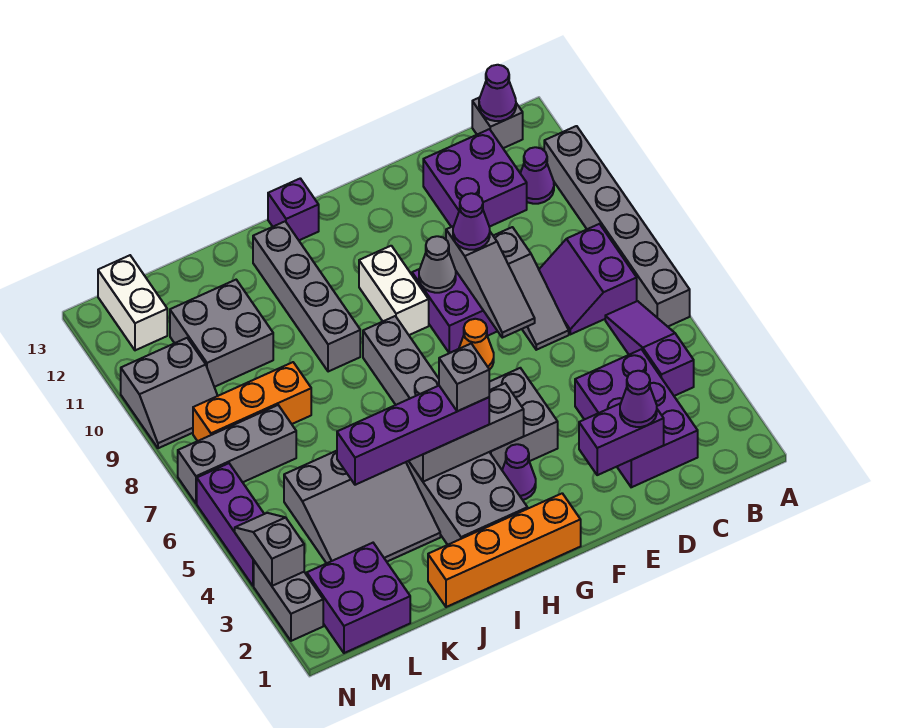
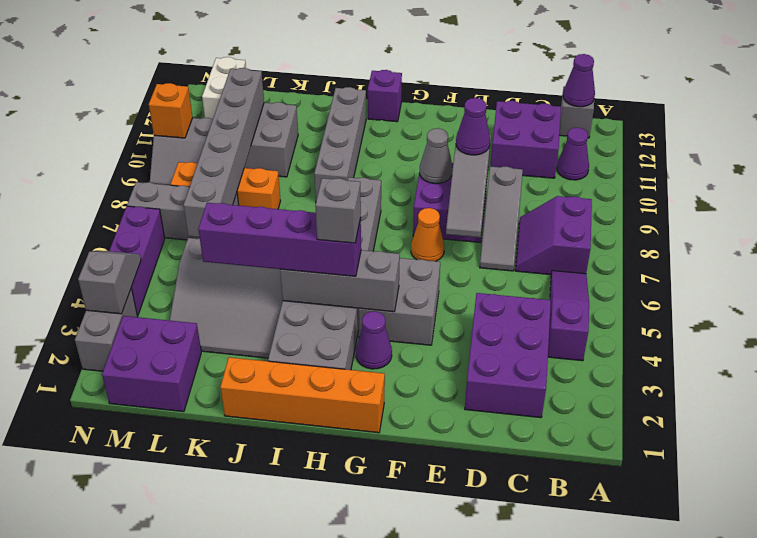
grey 1x6 brick [544,126,690,327] -> grey 1x6 brick moved to [184,68,264,237]
purple 1x2 brick [579,403,664,475] -> none
purple 1x1 cone [620,371,657,427] -> none
white 1x2 brick [359,246,429,335] -> none
none -> orange 1x1 brick [149,83,193,138]

